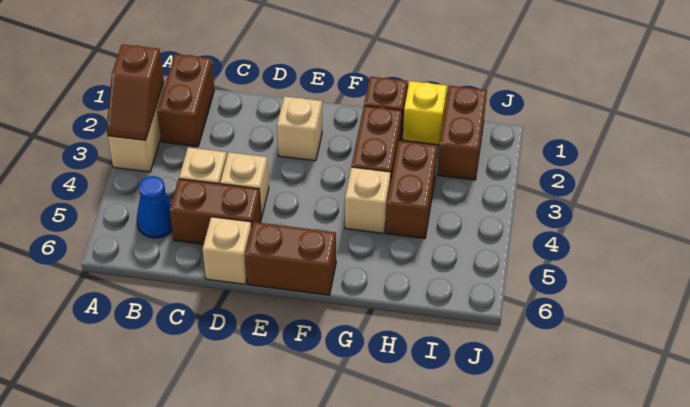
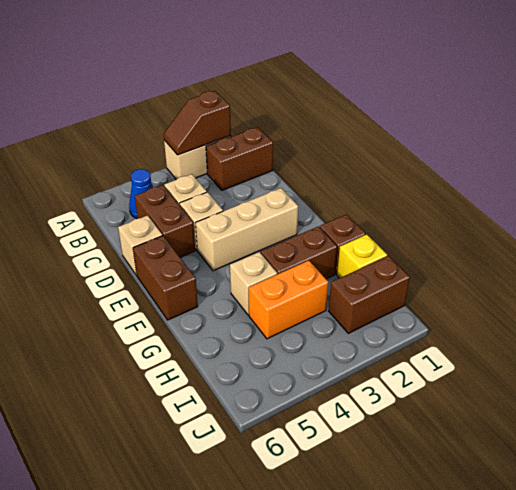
tan 1x1 brick [277,96,322,161] -> tan 1x3 brick [196,188,298,271]
brown 1x2 brick [386,141,437,239] -> orange 1x2 brick [249,261,328,339]

